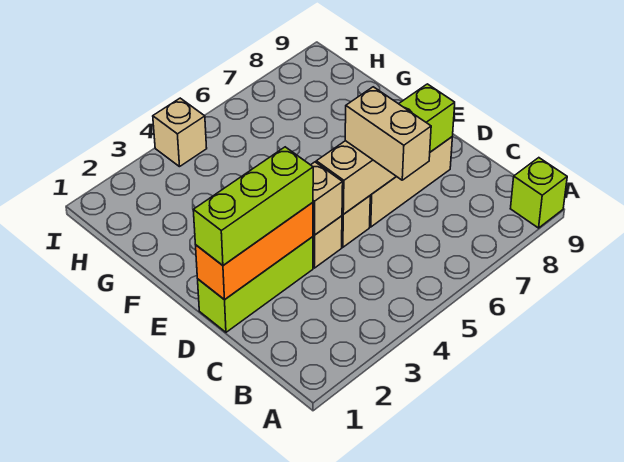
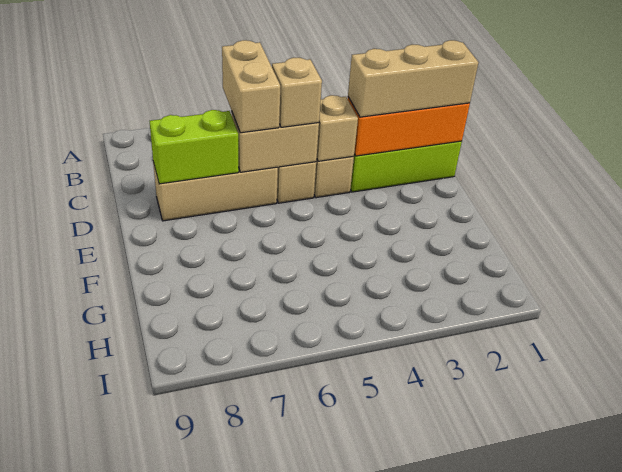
lime 1x1 brick [510,158,567,228] -> none
lime 1x3 brick [193,147,313,265] -> tan 1x3 brick [348,40,478,117]
tan 1x1 brick [153,98,207,167] -> tan 1x1 brick moved to [272,58,322,127]

